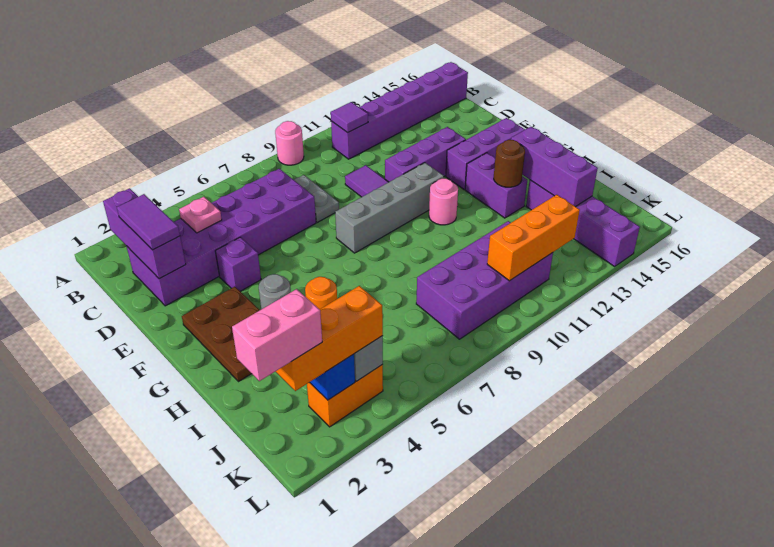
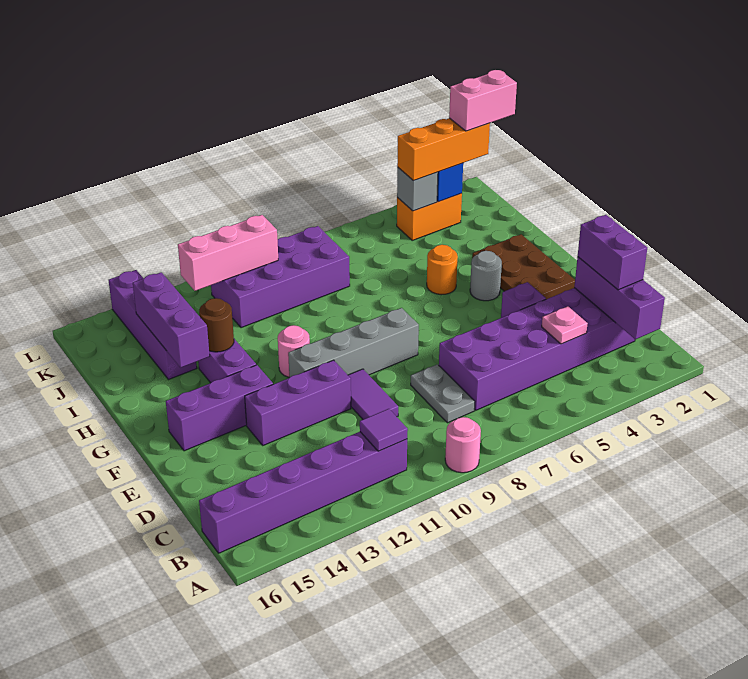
purple 1x2 tile [117,194,180,250] -> purple 1x2 brick [578,215,647,290]
orange 1x3 brick [487,195,580,281] -> pink 1x3 brick [178,215,278,291]

